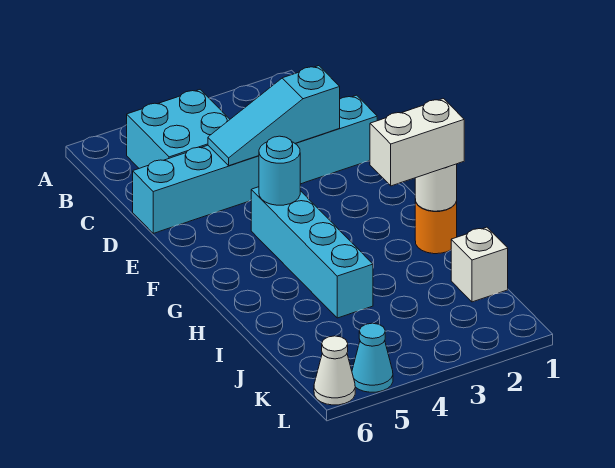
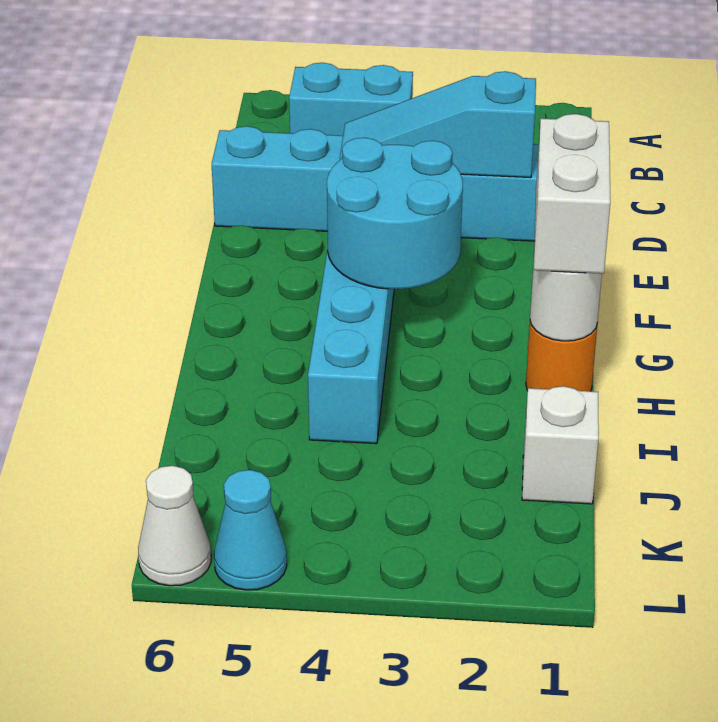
cyan 2x2 brick [127,90,230,168] -> cyan 1x2 brick [289,63,413,136]
cyan 1x1 round brick [259,136,300,205] -> cyan 2x2 round brick [327,138,463,289]
white 1x2 brick [370,99,464,186] -> white 1x2 brick turned to [534,114,610,274]

